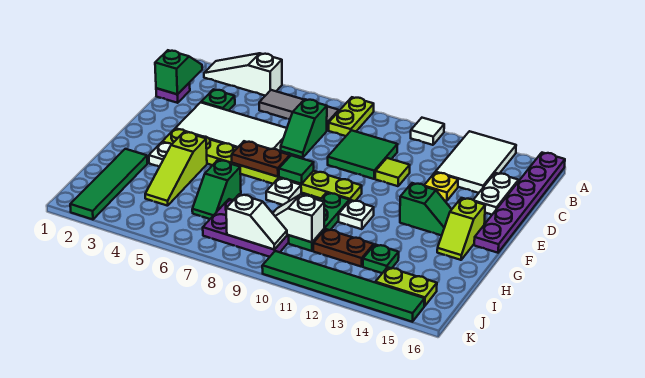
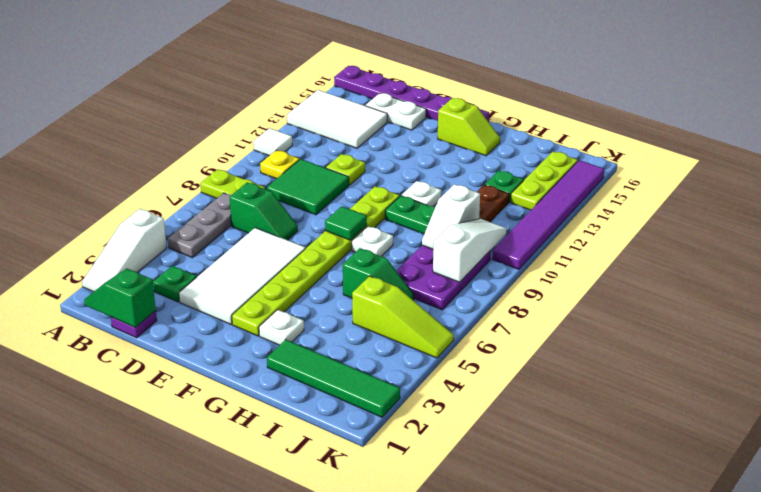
grey 1x3 tile [259,90,339,130] -> grey 1x3 plate [168,193,231,258]
lime 1x1 tile [375,158,410,186] -> lime 1x1 plate [326,154,365,185]
yellow 1x1 plate [424,172,458,201] -> yellow 1x1 plate moved to [260,150,299,179]
brown 1x2 plate [232,141,290,177] -> none
green 1x2 slope [400,183,452,236] -> none
lime 1x3 slope [145,132,207,206] -> lime 1x3 slope moved to [352,276,454,358]
white 1x2 slope [226,194,287,250] -> white 1x3 slope [433,219,507,282]
lime 1x2 plate [375,267,437,306] -> lime 1x3 plate [511,151,578,210]
green 1x6 tile [262,251,425,322] -> purple 1x6 tile [492,160,604,269]

